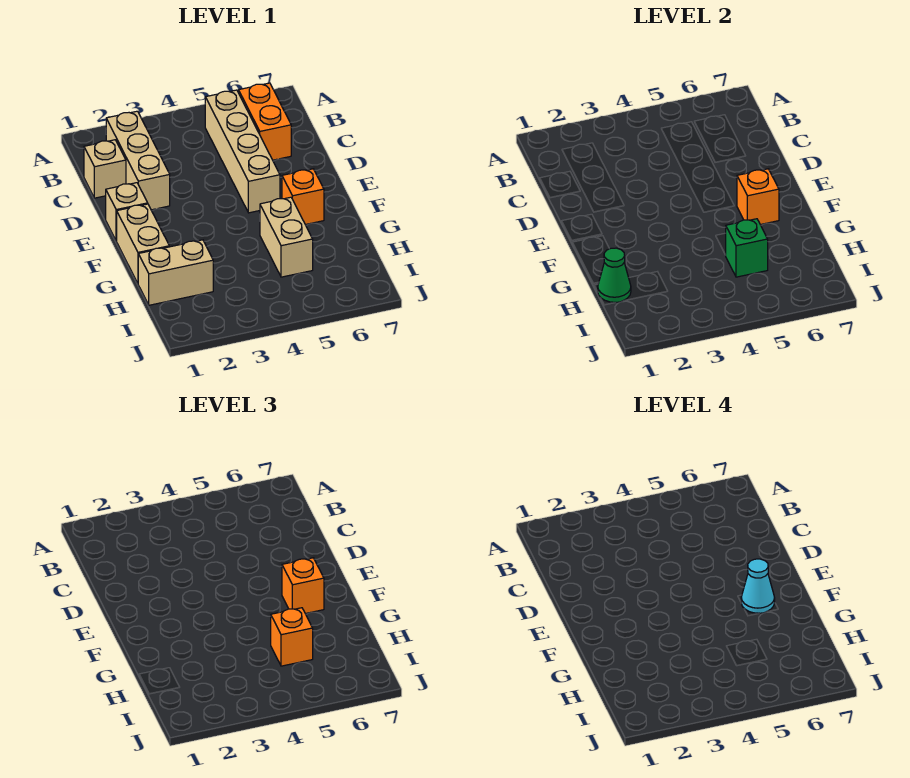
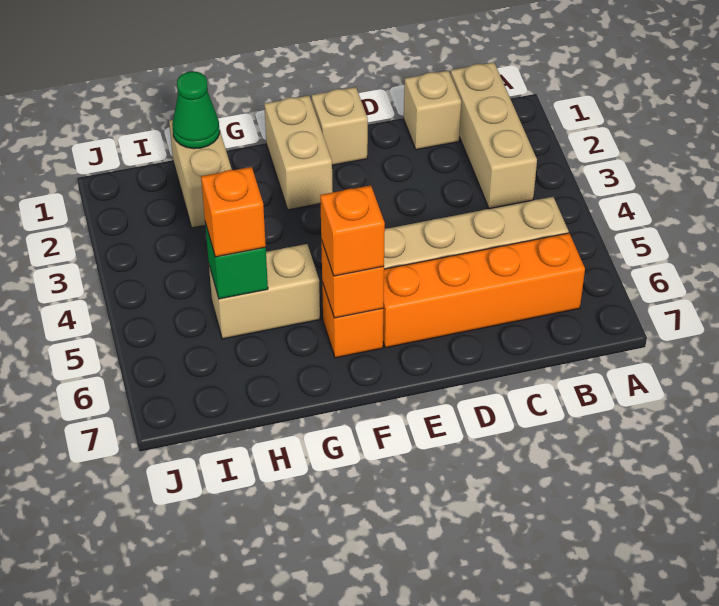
tan 1x3 brick [106,111,170,210] -> tan 1x3 brick turned to [450,62,537,209]
orange 1x2 brick [239,83,291,160] -> orange 1x4 brick [383,233,585,348]
tan 1x2 brick [117,204,169,283] -> tan 1x2 brick turned to [264,95,333,210]
cyan 1x1 cone [741,559,775,613] -> none

